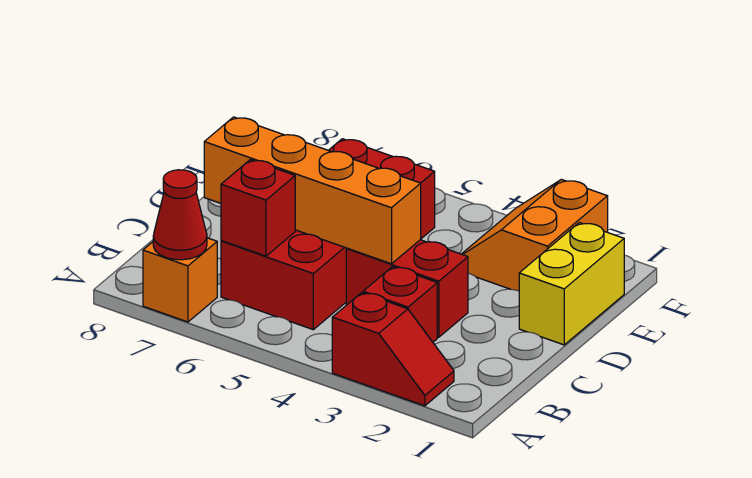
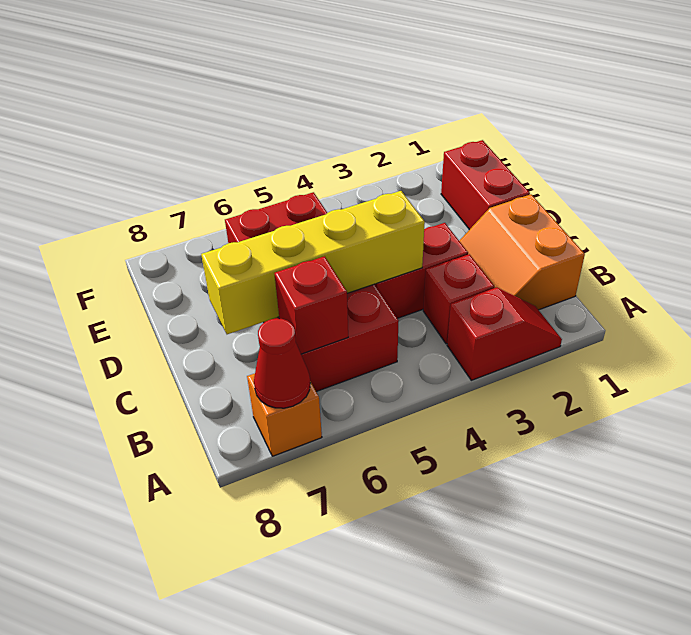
orange 1x4 brick [204,117,421,264] -> yellow 1x4 brick [201,191,425,334]
yellow 1x2 brick [519,223,624,345] -> red 1x2 brick [441,140,530,230]
orange 2x2 slope [462,179,608,291] -> orange 2x2 slope moved to [460,194,585,310]

